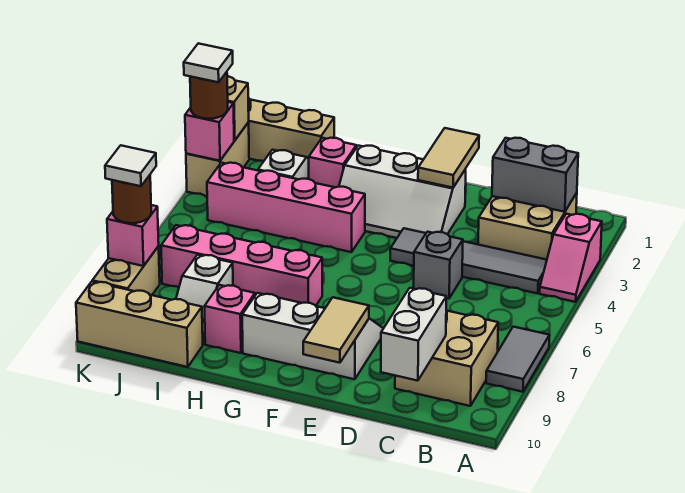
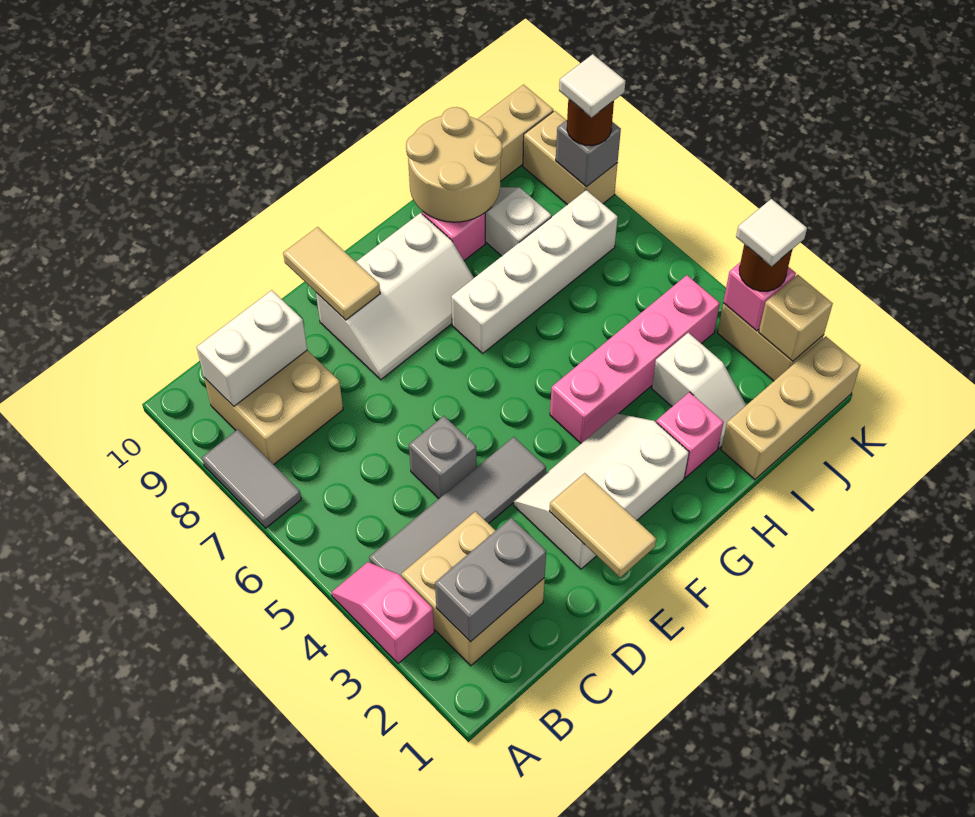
white 1x2 brick [381,288,446,381] -> white 1x2 brick turned to [197,290,307,406]
pink 1x4 brick [161,225,322,306] -> white 1x4 brick [451,190,618,353]
none -> tan 2x2 round brick [406,107,502,222]
pink 1x1 brick [107,205,159,266] -> grey 1x1 brick [556,120,621,187]

